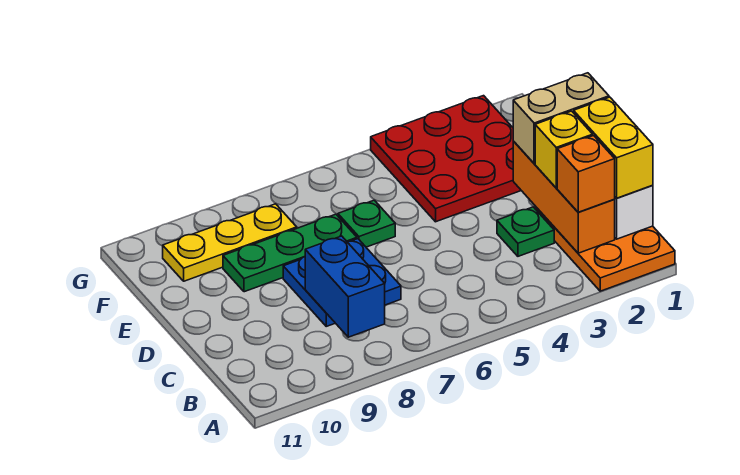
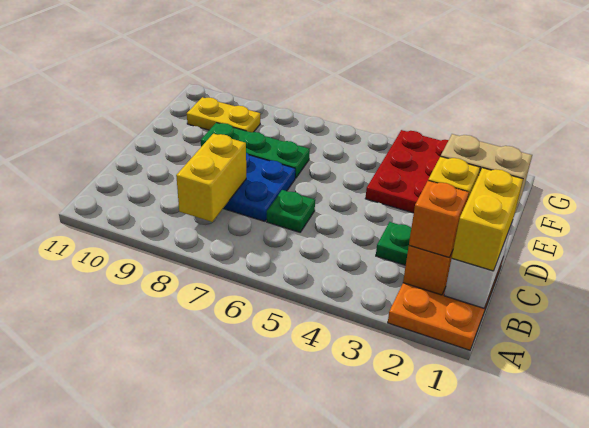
blue 1x2 brick [305,236,385,337] -> yellow 1x2 brick [176,134,246,222]
green 1x1 plate [338,200,395,247] -> green 1x1 plate moved to [267,190,315,232]
yellow 1x3 plate [163,204,297,281] -> yellow 1x2 plate [187,97,260,132]

